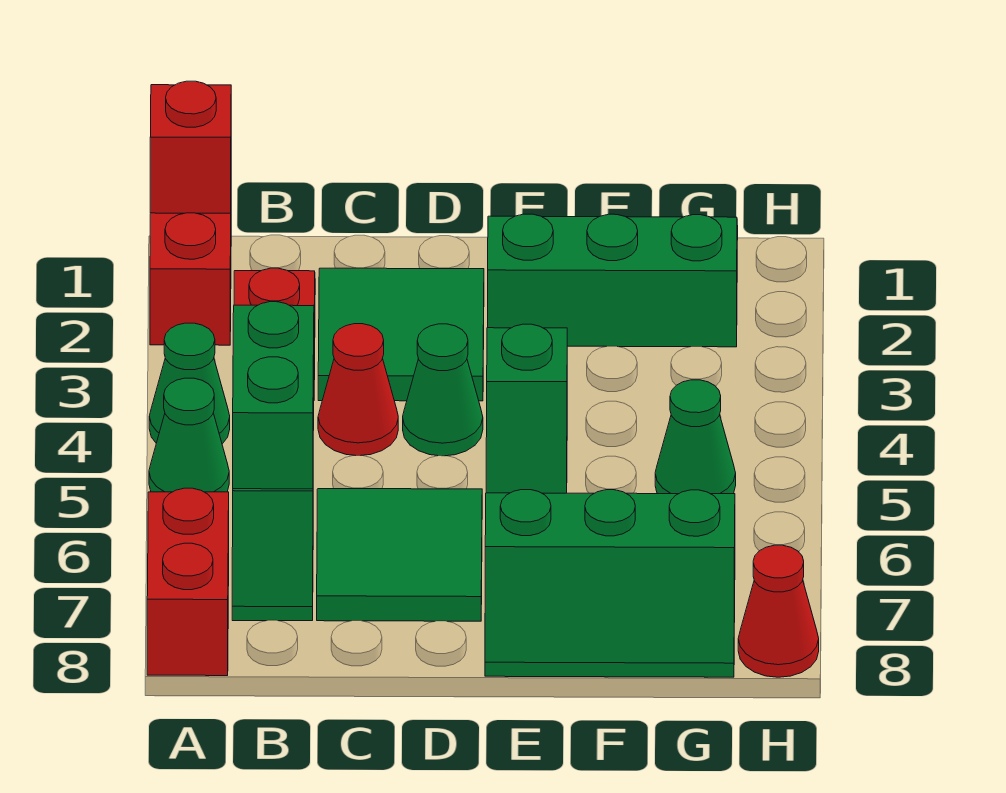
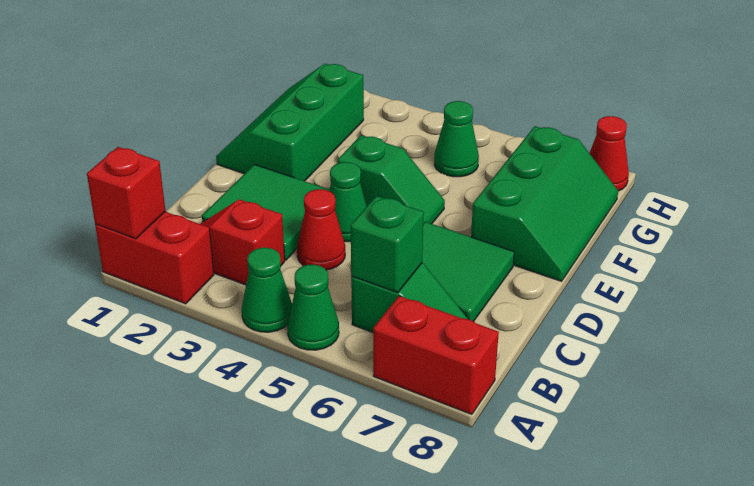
green 1x2 brick [233,302,314,489] -> green 1x1 brick [351,196,424,293]

